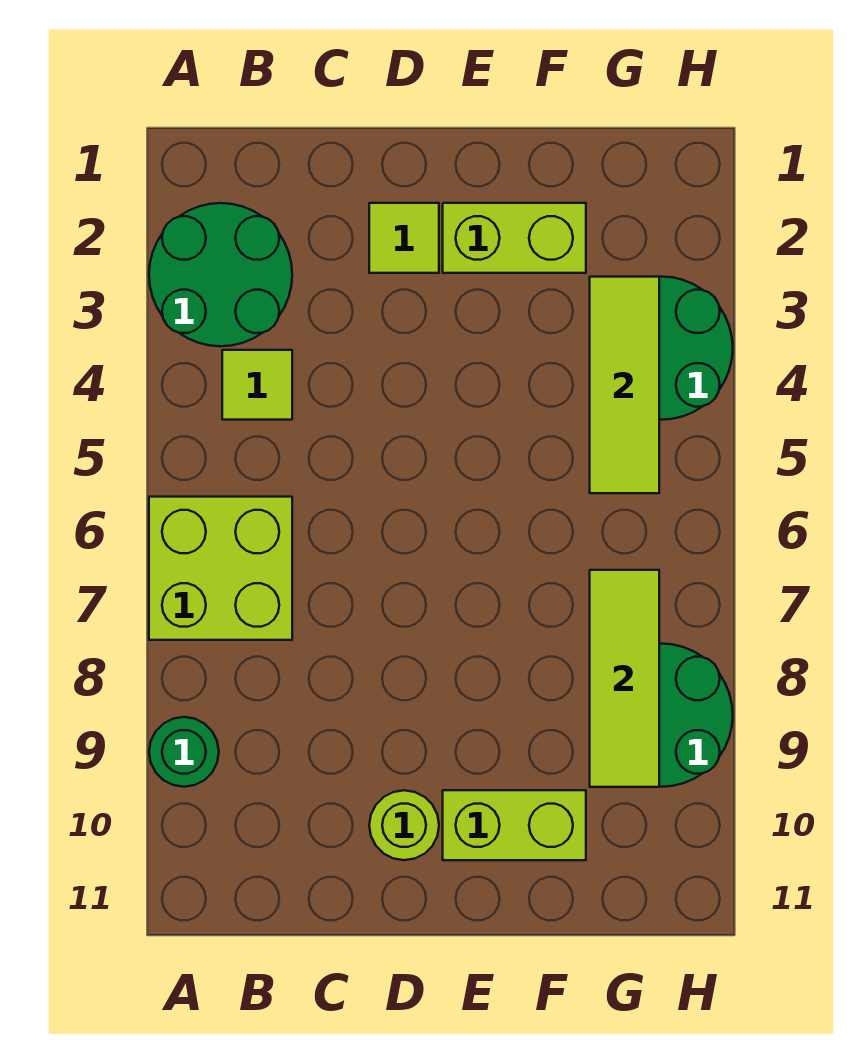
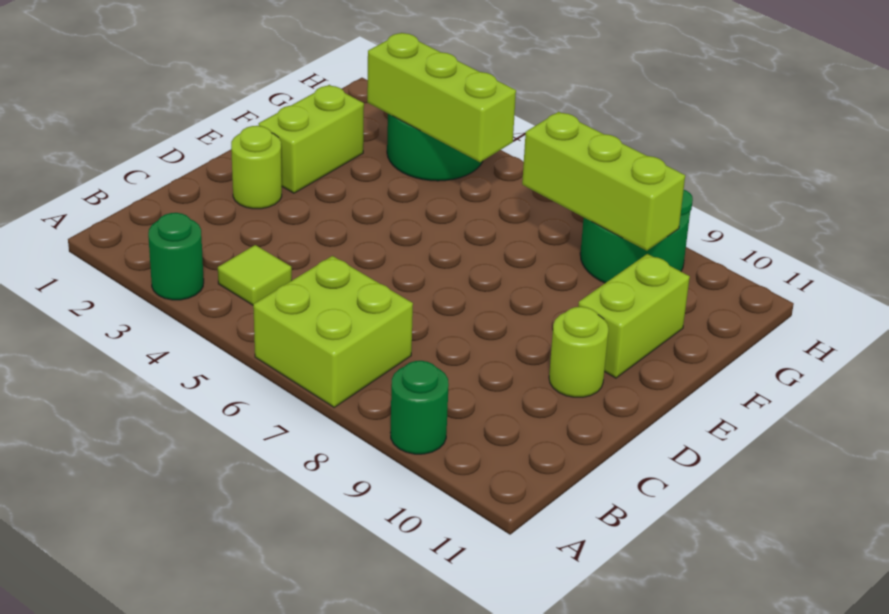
green 2x2 round brick [149,203,292,346] -> green 1x1 round brick [148,213,204,300]
lime 1x1 tile [369,203,439,273] -> lime 1x1 round brick [231,126,282,209]
lime 1x3 tile [590,277,659,493] -> lime 1x3 brick [367,33,516,162]
lime 1x3 tile [590,570,659,787] -> lime 1x3 brick [522,112,685,251]

